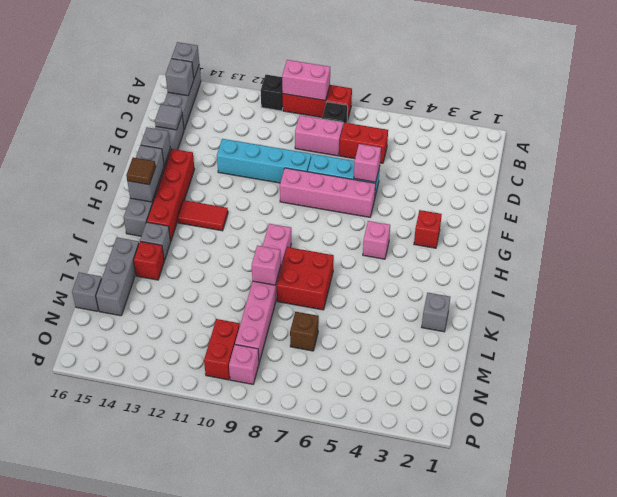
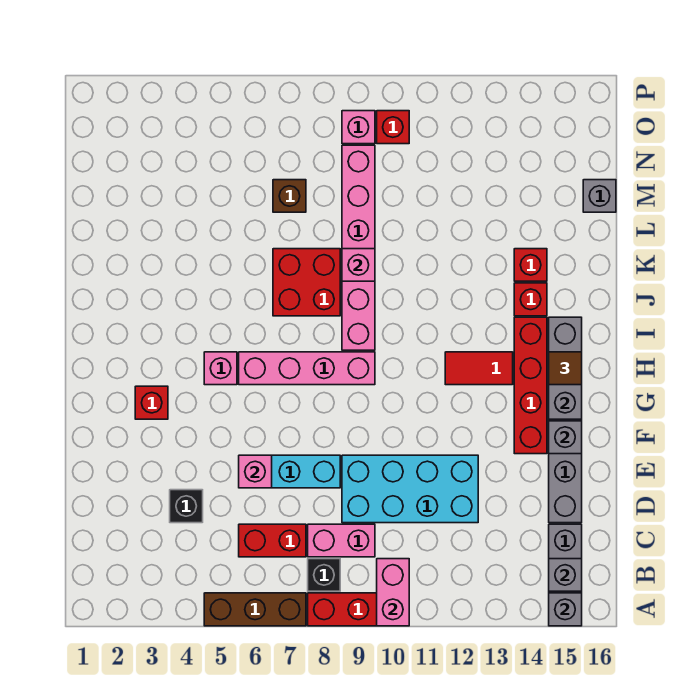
none -> brown 1x3 brick [204,593,306,626]
pink 1x2 brick [282,60,330,101] -> pink 1x2 brick turned to [377,559,409,626]
black 1x1 brick [261,75,283,111] -> black 1x1 brick moved to [170,490,203,523]
grey 1x1 tile [155,104,182,130] -> none
cyan 1x4 brick [217,139,311,183] -> cyan 2x4 brick [342,455,478,523]
pink 1x4 brick [280,168,376,217] -> pink 1x4 brick moved to [239,352,375,385]
grey 1x1 brick [140,222,171,260] -> red 1x1 brick [514,283,547,316]
grey 1x1 brick [422,293,450,332] -> none
grey 1x3 brick [96,237,139,316] -> none
red 1x2 brick [204,319,240,380] -> red 1x1 brick [377,111,409,144]

